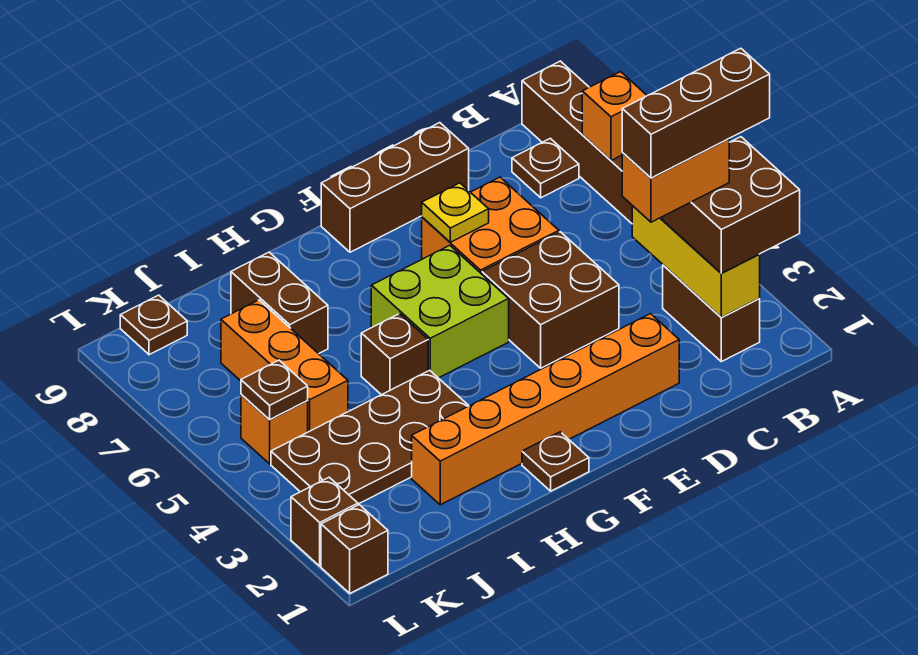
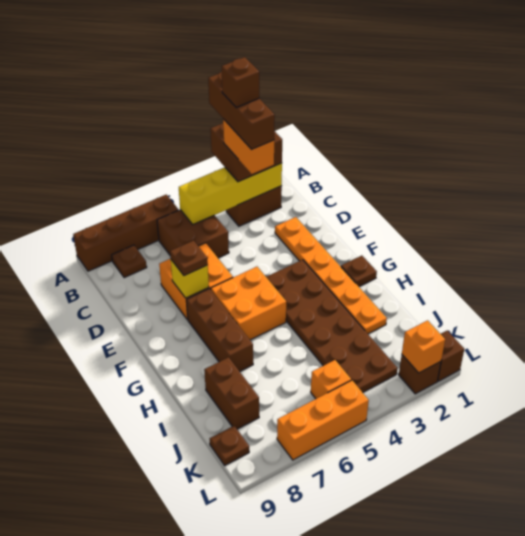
orange 1x1 brick [582,72,647,160] -> orange 1x1 brick moved to [402,320,445,373]
yellow 1x3 brick [632,206,760,317] -> yellow 1x4 brick [179,163,282,224]
orange 1x6 brick [412,314,679,505] -> orange 1x6 plate [275,217,387,334]
brown 2x2 brick [482,232,619,368] -> brown 2x2 brick moved to [157,210,229,258]
brown 1x3 brick [321,123,469,252] -> brown 1x3 brick moved to [186,289,253,371]
yellow 1x1 plate [422,183,489,242] -> yellow 1x1 brick [171,260,209,298]
lime 2x2 brick [371,245,509,378] -> orange 2x2 brick [211,267,286,340]
brown 2x4 plate [271,370,469,504] -> brown 2x6 plate [267,260,398,392]
brown 1x1 brick [361,314,428,395] -> brown 1x1 brick moved to [221,57,259,108]
brown 1x2 brick [231,252,328,354] -> brown 1x2 brick turned to [204,357,259,429]
orange 1x3 brick [221,300,348,432] -> orange 1x3 brick moved to [277,380,369,460]
brown 1x1 plate [241,360,308,420] -> brown 1x1 plate moved to [170,241,208,276]

